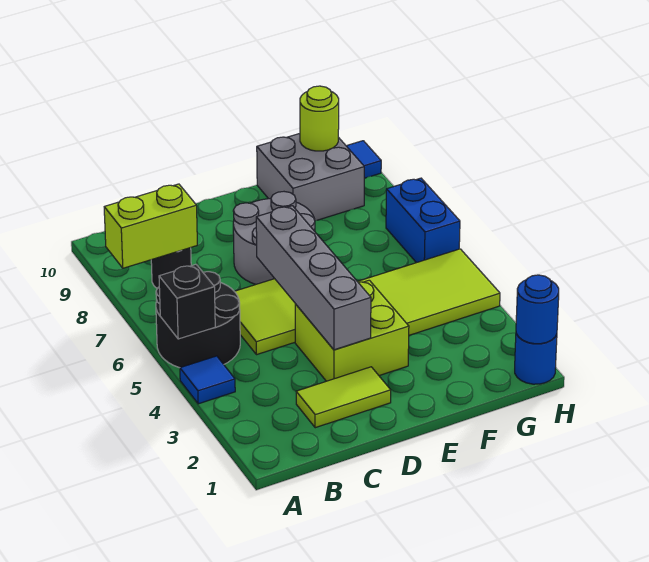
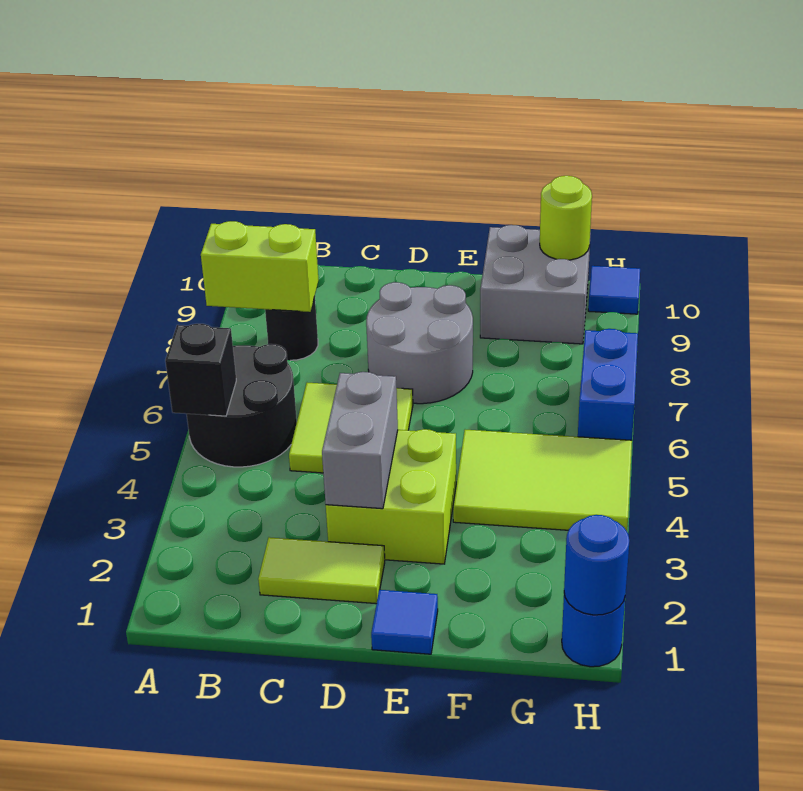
blue 1x1 tile [180,356,235,404] -> blue 1x1 tile moved to [371,590,438,654]
grey 1x4 brick [256,206,371,350] -> grey 1x2 brick [322,372,398,509]

